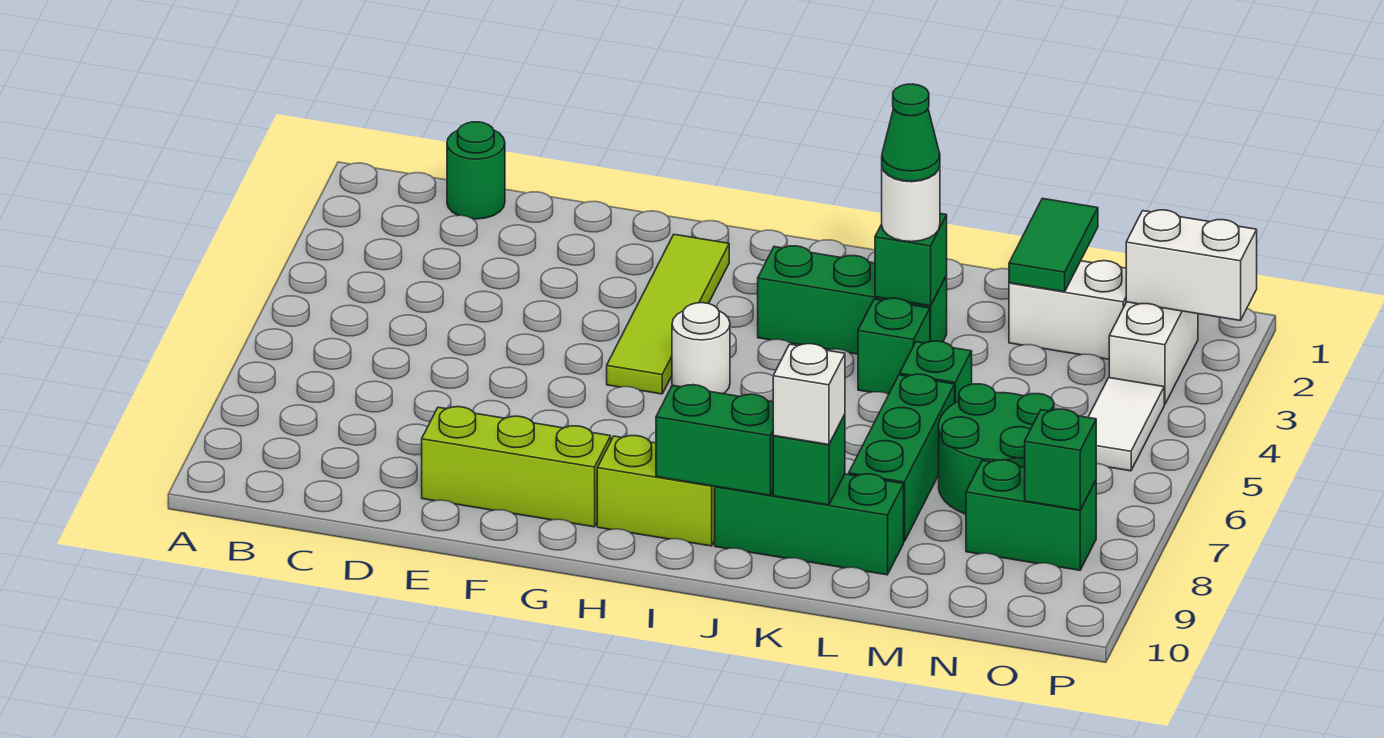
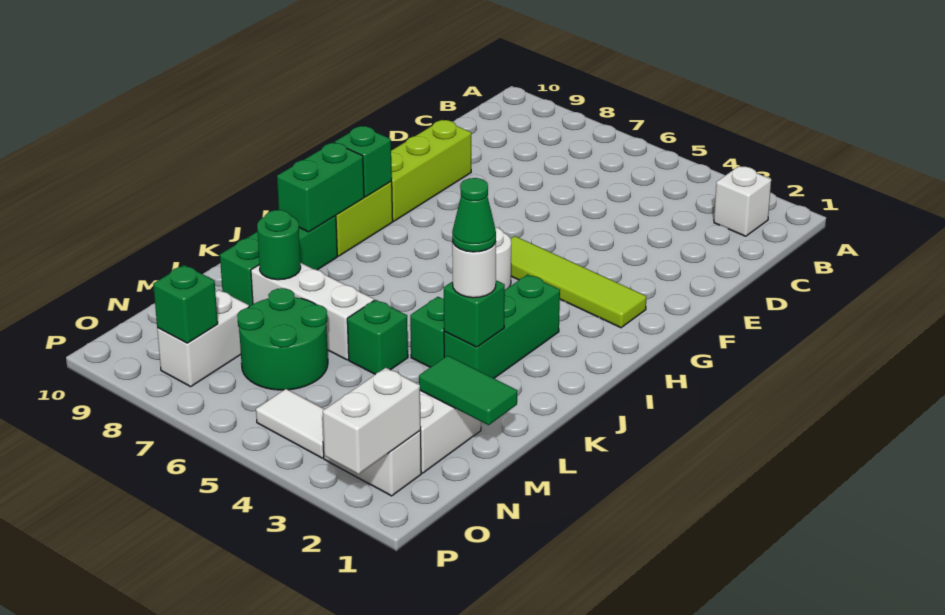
green 1x1 round brick [447,122,505,219] -> green 1x1 round brick moved to [257,210,301,280]
green 1x1 brick [773,415,845,505] -> green 1x1 brick moved to [335,126,392,197]
white 1x1 brick [773,344,845,445] -> white 1x1 brick moved to [714,166,771,236]
green 1x3 brick [849,374,955,541] -> white 1x3 brick [251,263,374,360]
green 1x2 brick [966,460,1096,570] -> white 1x2 brick [157,290,249,387]

